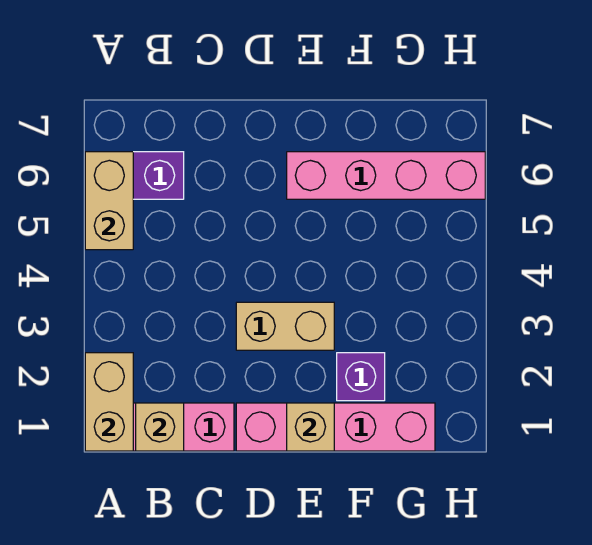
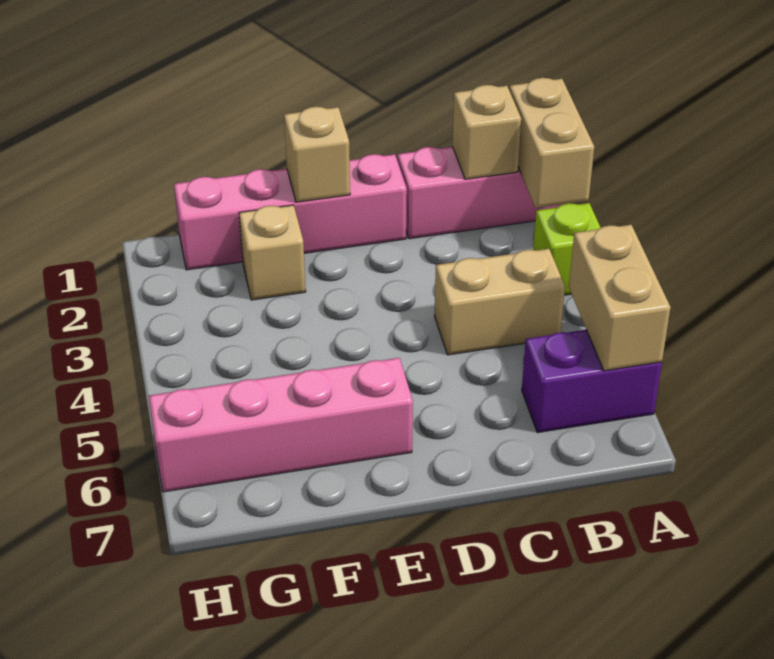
none -> lime 1x1 brick [533,203,601,295]
tan 1x2 brick [236,302,334,350] -> tan 1x2 brick moved to [435,249,565,355]
purple 1x1 brick [337,353,385,401] -> tan 1x1 brick [239,205,306,300]

